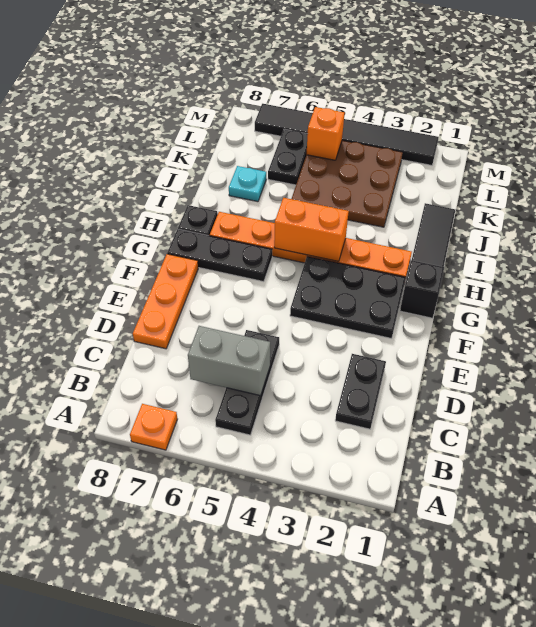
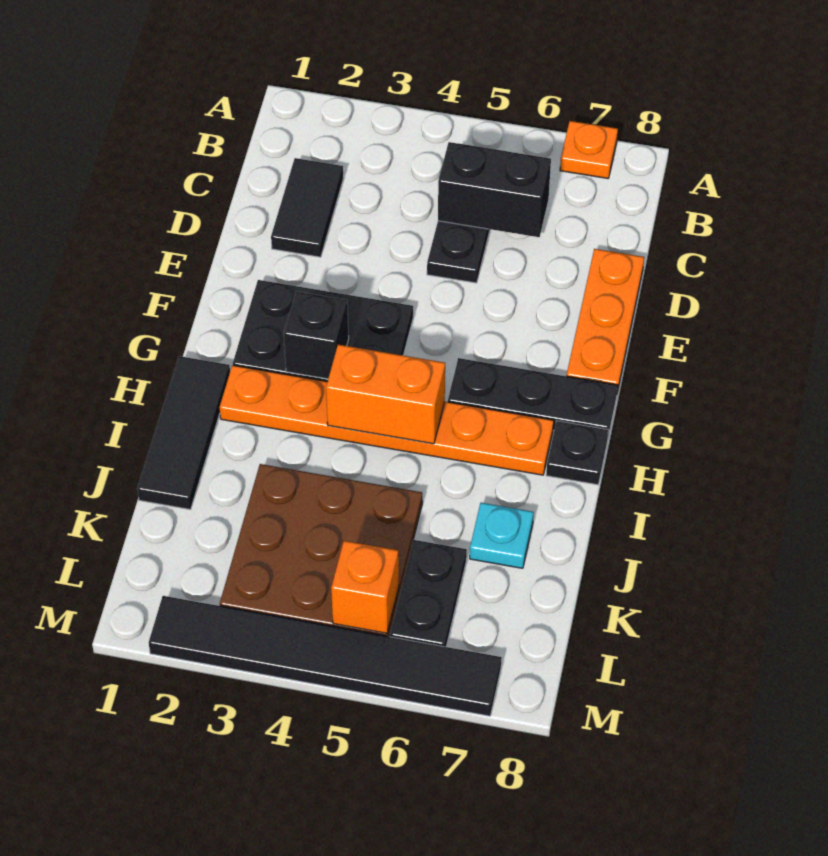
black 1x2 plate [335,354,386,429] -> black 1x2 tile [271,158,343,257]
grey 1x2 brick [188,326,270,396] -> black 1x2 brick [438,142,551,237]
black 1x1 brick [400,260,444,318] -> black 1x1 brick moved to [284,292,349,379]

